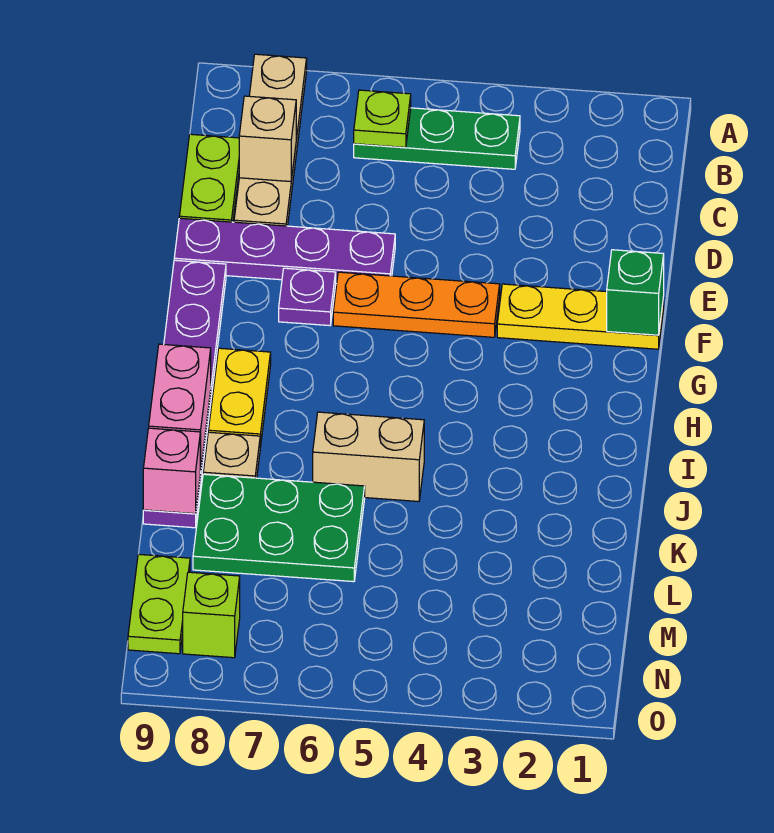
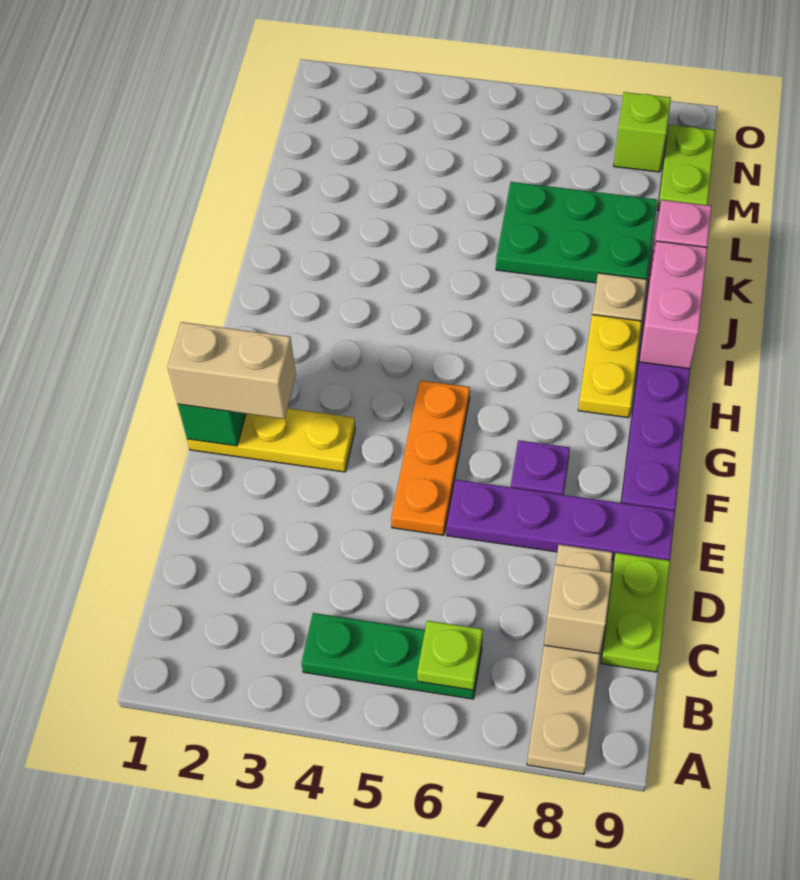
orange 1x3 plate [333,272,500,337] -> orange 1x3 plate turned to [391,380,470,535]
tan 1x2 brick [313,412,424,501] -> tan 1x2 brick moved to [167,322,296,419]

